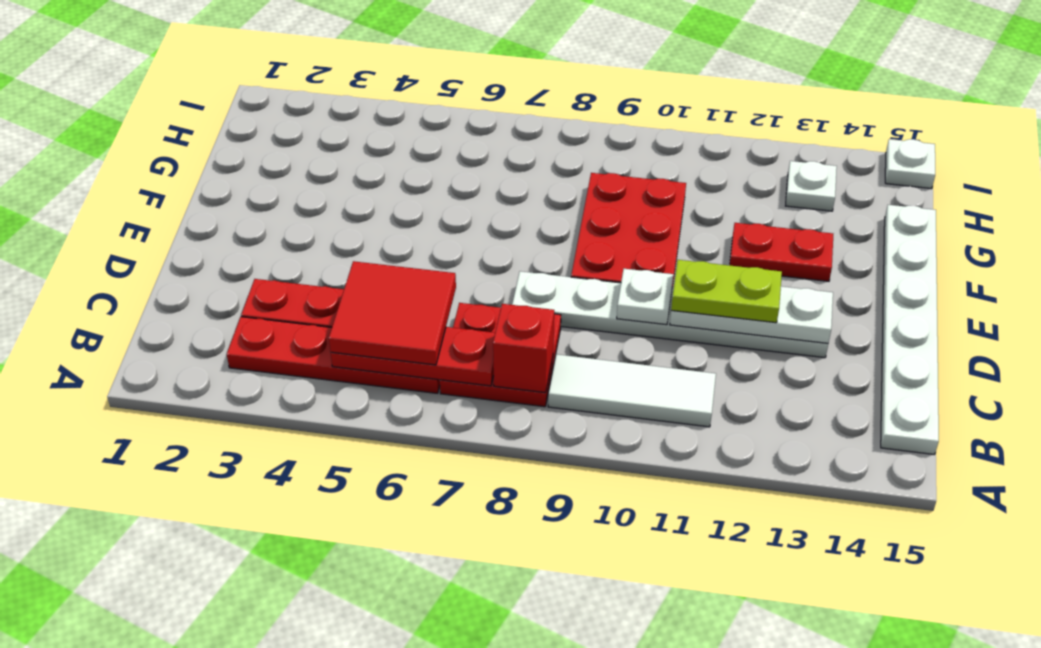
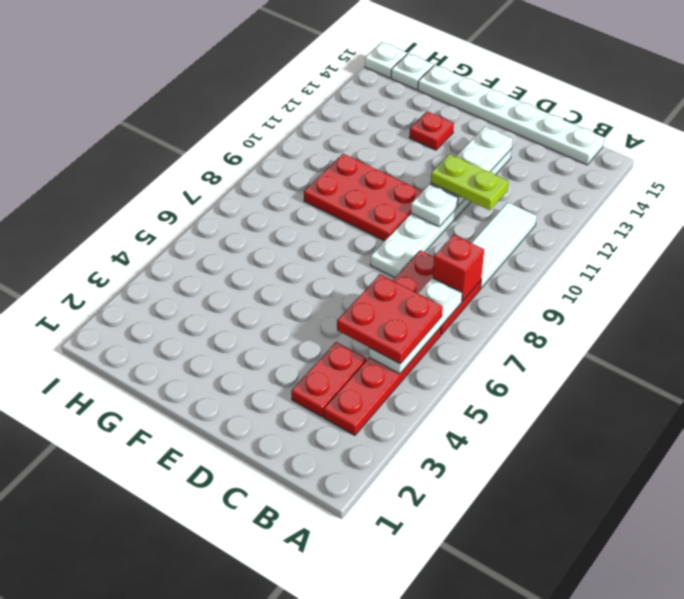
red 1x3 plate [331,327,495,386] -> white 1x3 plate [369,278,462,374]
red 2x2 tile [329,261,456,365] -> red 2x2 plate [337,275,443,364]
lime 1x2 plate [671,260,782,323] -> lime 1x2 plate turned to [431,154,508,210]
red 1x2 plate [730,223,833,281] -> red 1x1 plate [409,111,454,150]
white 1x1 plate [786,161,837,211] -> white 1x1 plate moved to [391,53,434,90]

